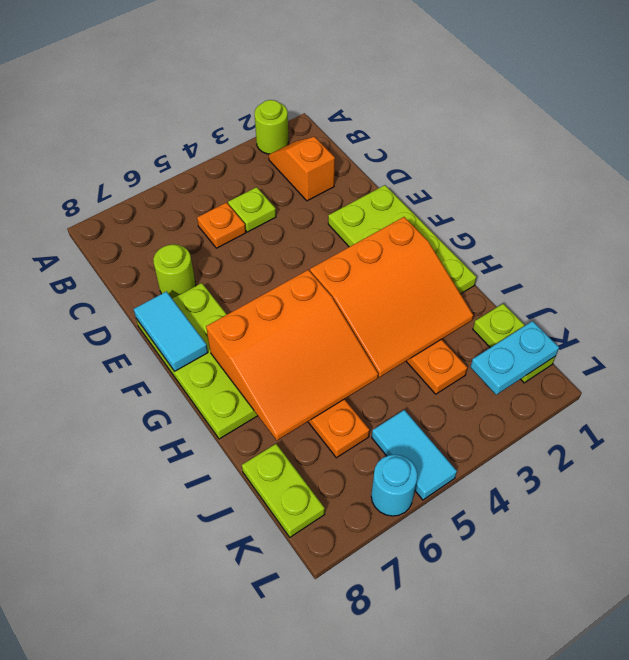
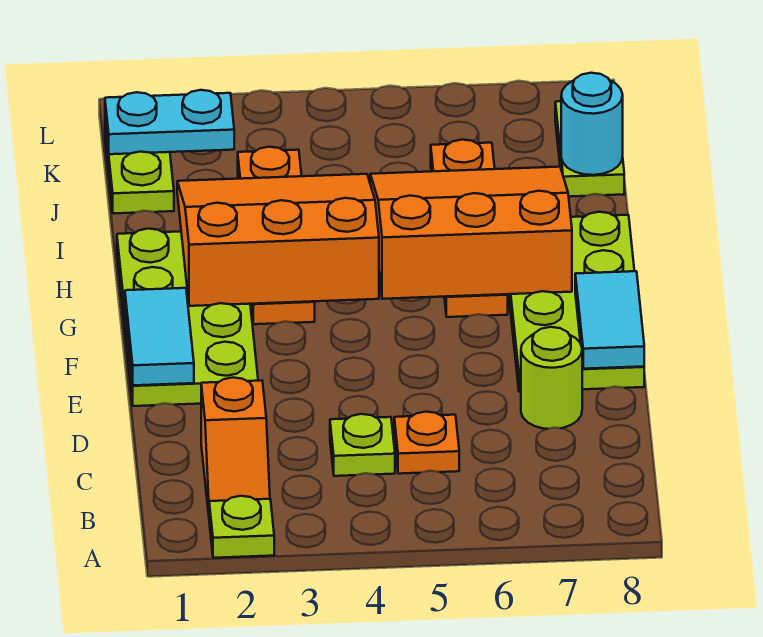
lime 1x1 round brick [254,100,289,154] -> lime 1x1 plate [209,496,274,558]
cyan 1x2 tile [372,410,457,500] -> cyan 1x2 tile moved to [125,288,194,385]
cyan 1x1 round brick [371,455,417,516] -> cyan 1x1 round brick moved to [561,73,623,175]

